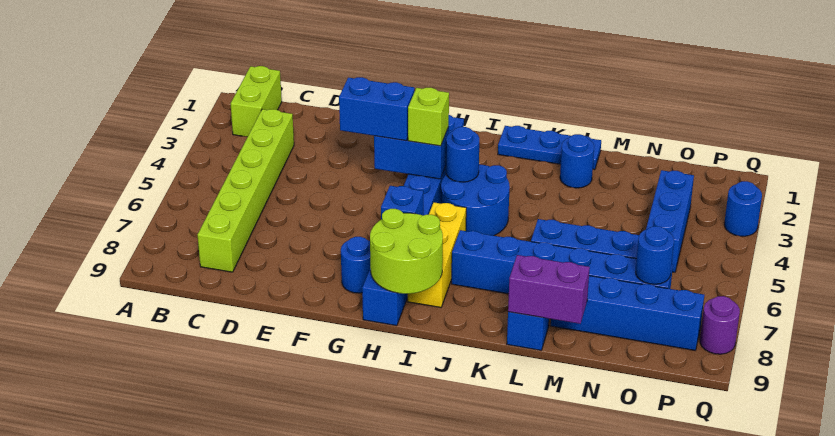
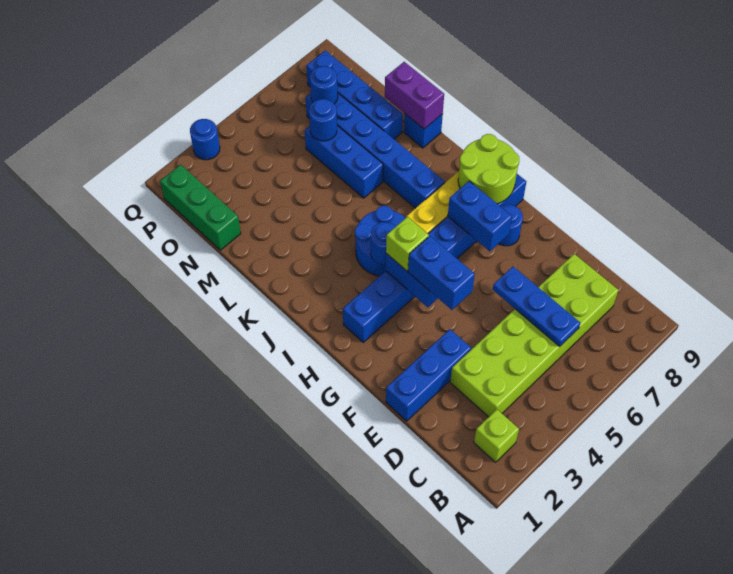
lime 1x2 brick [231,66,282,137] -> lime 1x1 brick [474,410,519,462]
lime 1x6 brick [198,109,294,272] -> lime 2x6 brick [450,254,618,417]
blue 1x1 brick [381,186,423,219] -> blue 1x2 brick [448,181,512,251]
blue 1x3 plate [498,126,601,170] -> blue 1x3 plate moved to [493,267,580,346]
blue 1x1 round brick [560,134,594,188] -> blue 1x1 round brick moved to [309,99,337,141]
none -> green 1x3 brick [160,165,241,250]
blue 1x3 brick [646,170,694,272] -> blue 1x3 brick moved to [386,329,471,421]
purple 1x1 round brick [700,296,740,354] -> none

